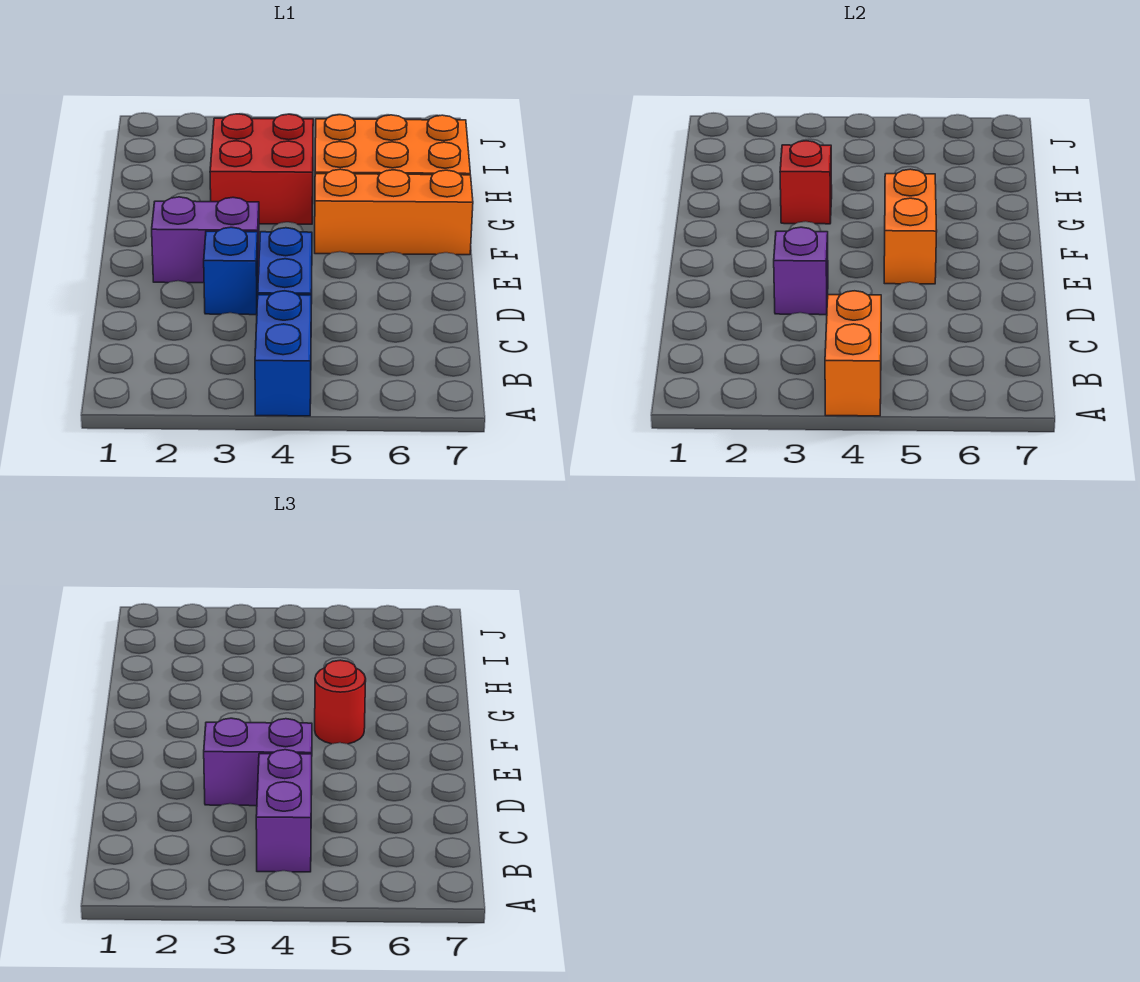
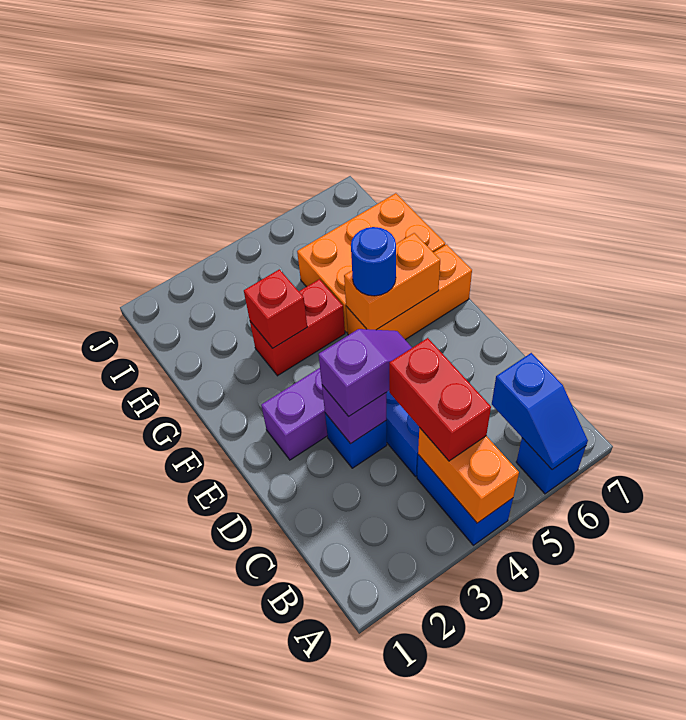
none -> blue 1x1 brick [516,438,586,494]
none -> blue 1x2 slope [492,353,588,470]
purple 1x2 brick [256,750,312,872] -> red 1x2 brick [389,338,491,461]
purple 1x2 brick [204,718,312,806] -> purple 1x2 slope [319,329,412,416]
orange 1x2 brick [884,169,937,284] -> orange 1x2 brick turned to [344,233,440,330]
red 1x1 round brick [315,660,366,744] -> blue 1x1 round brick [351,227,396,296]
red 2x2 brick [210,114,313,224] -> red 1x2 brick [250,279,345,376]

